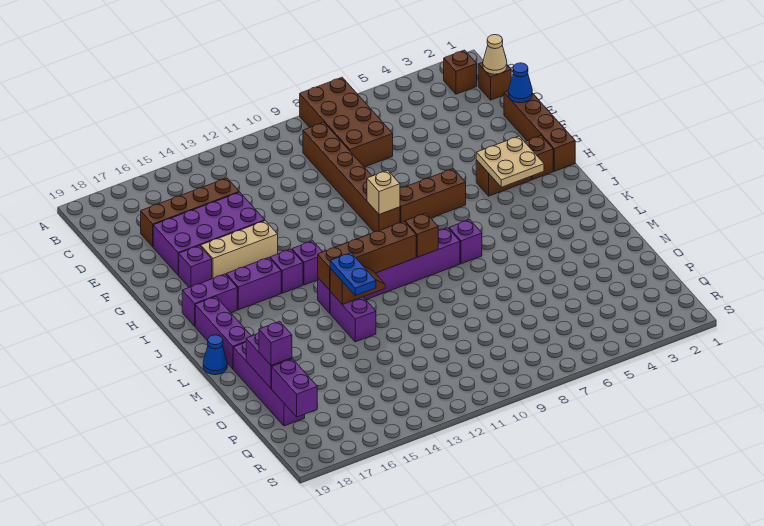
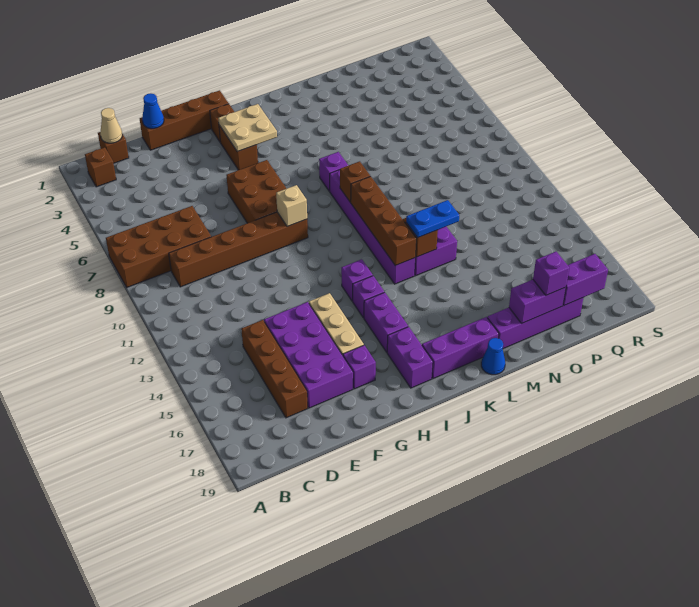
brown 1x3 brick [400,169,466,223] -> brown 2x3 brick [226,160,287,223]

